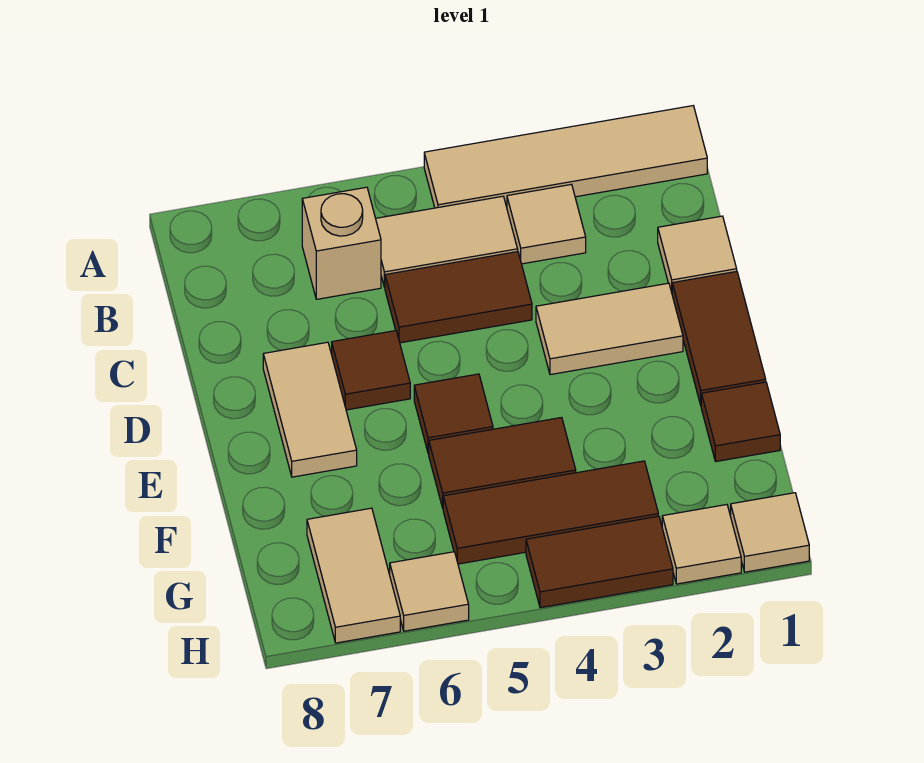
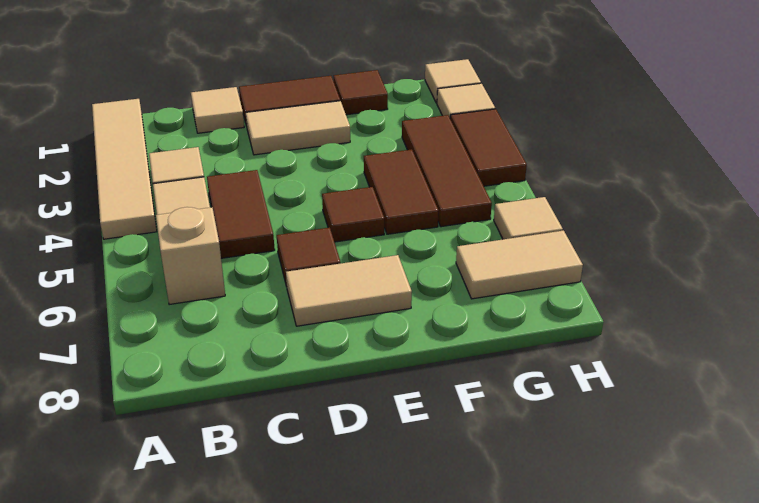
tan 1x2 tile [536,283,683,375] -> tan 1x2 tile turned to [246,101,350,155]

